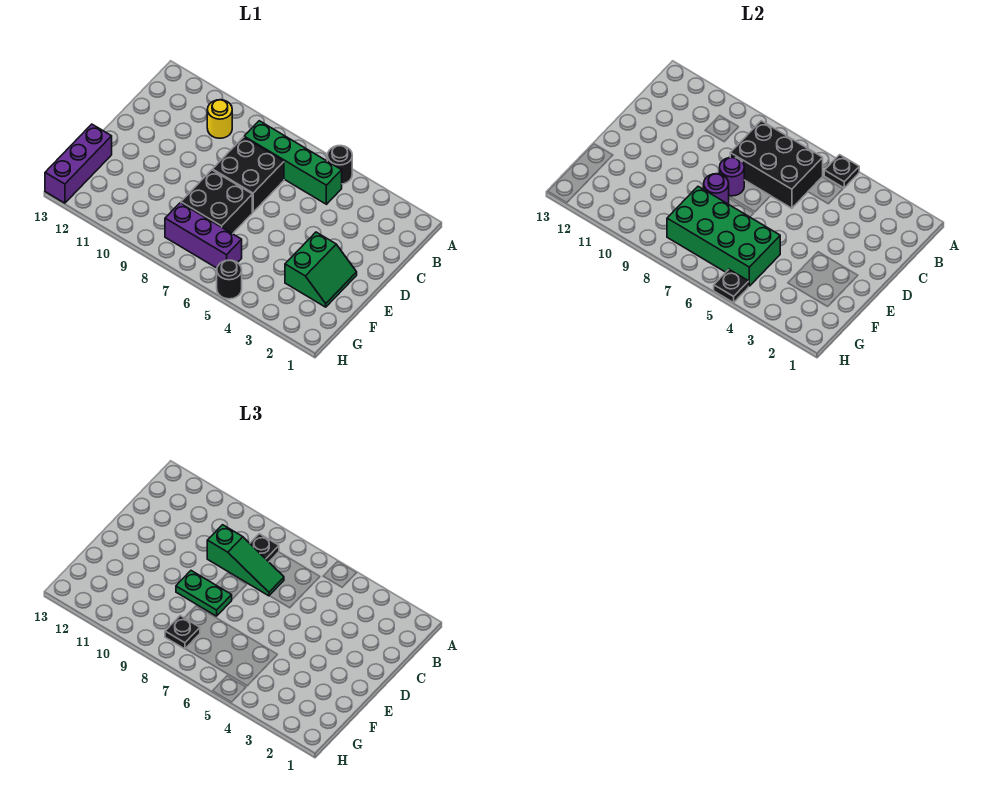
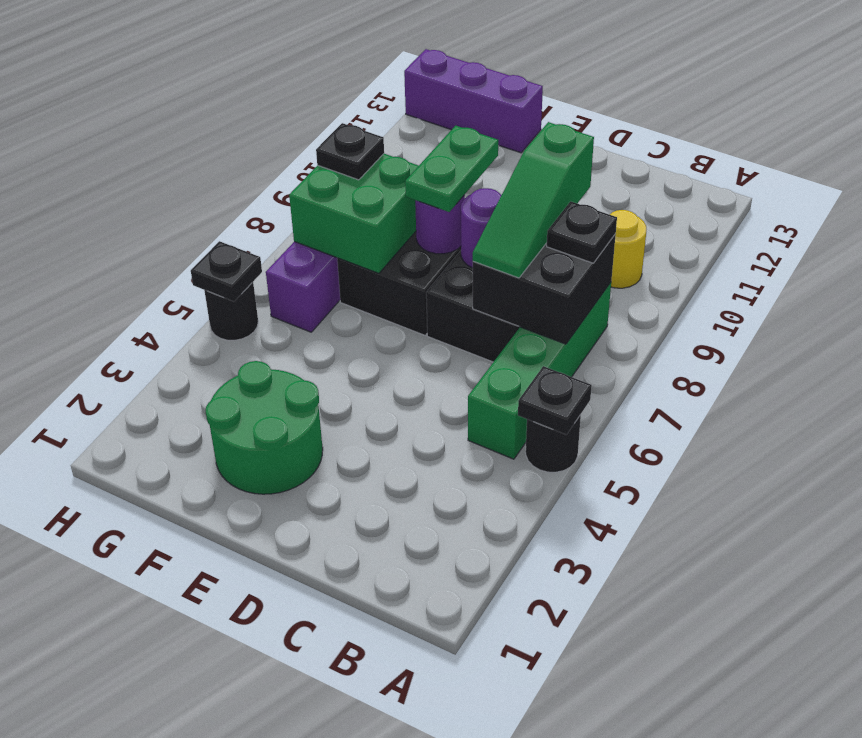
black 2x3 brick [730,121,823,208] -> black 2x2 brick [473,234,616,344]
green 2x2 slope [285,232,357,307] -> green 2x2 round brick [206,361,323,494]
green 2x4 brick [667,186,780,286] -> green 2x2 brick [289,154,419,273]

